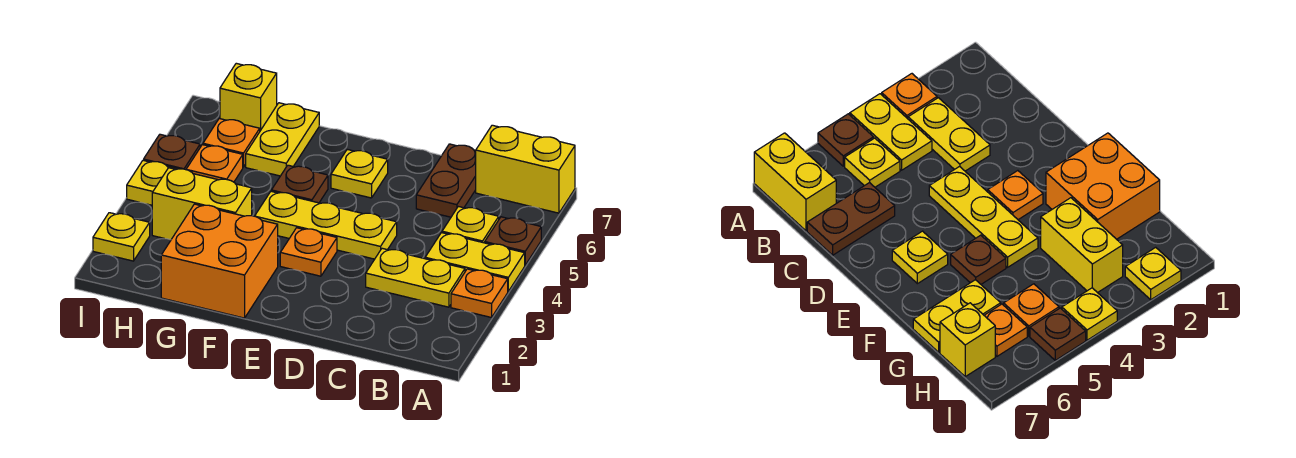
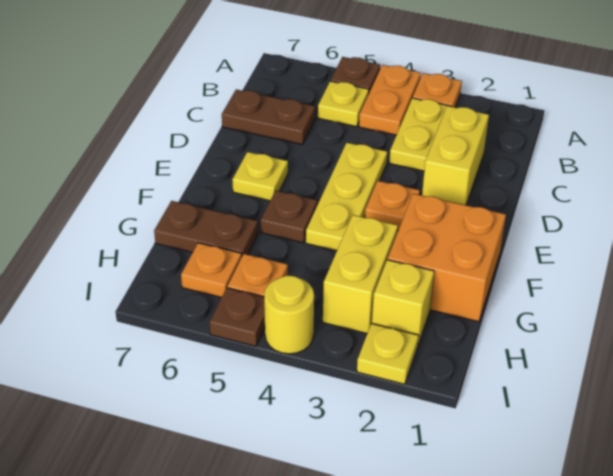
yellow 1x2 plate [425,233,525,291] -> orange 1x2 plate [359,65,421,135]
yellow 1x2 brick [476,125,575,213] -> yellow 1x2 brick moved to [422,106,489,205]
yellow 1x2 plate [246,103,319,176] -> brown 1x2 plate [154,201,258,256]
yellow 1x1 brick [220,63,277,131] -> yellow 1x1 brick moved to [372,260,434,345]
yellow 1x1 plate [127,160,177,205] -> yellow 1x1 round brick [264,276,314,354]

